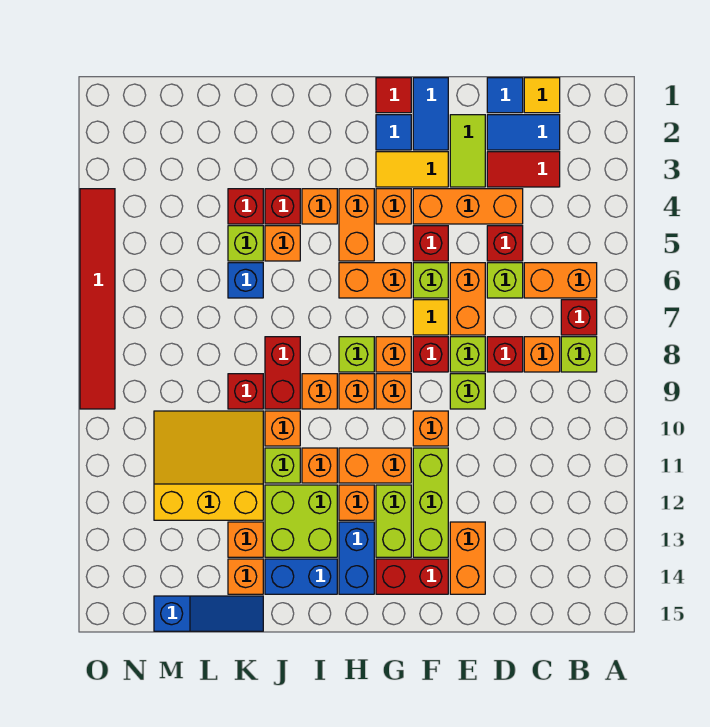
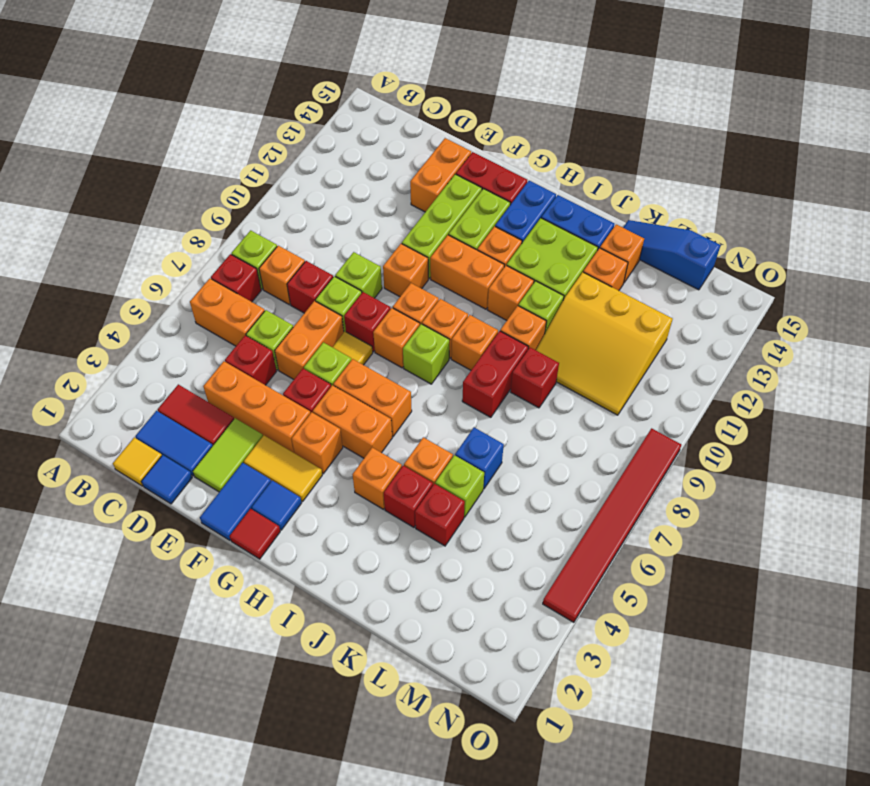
orange 1x2 brick [339,189,374,261] -> orange 1x2 brick turned to [313,385,392,458]

